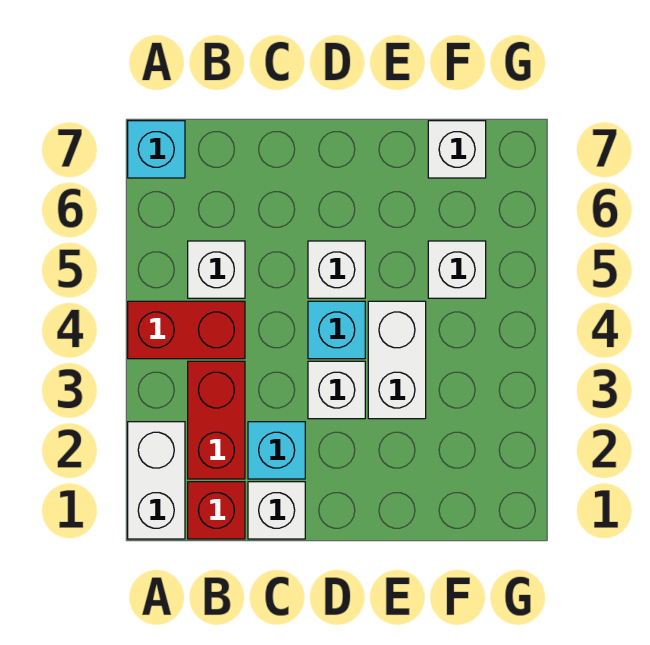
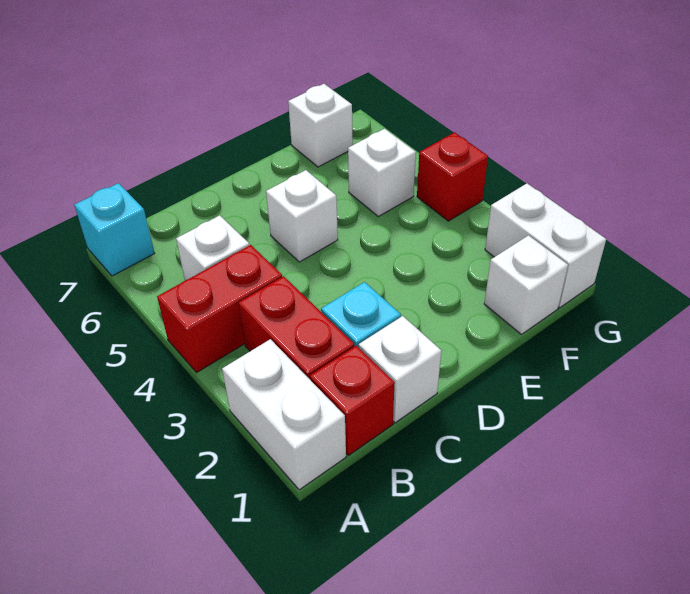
white 1x1 brick [308,361,365,419] -> white 1x1 brick moved to [484,235,568,334]
cyan 1x1 brick [308,301,365,359] -> none
white 1x2 brick [368,301,426,419] -> white 1x2 brick moved to [485,184,606,308]
none -> red 1x1 brick [417,132,488,221]

